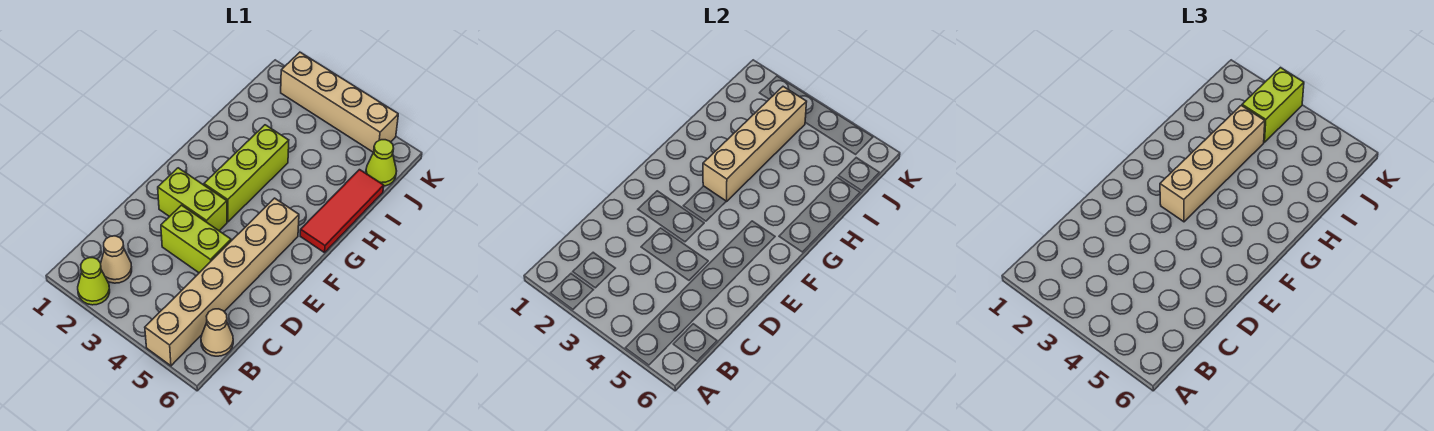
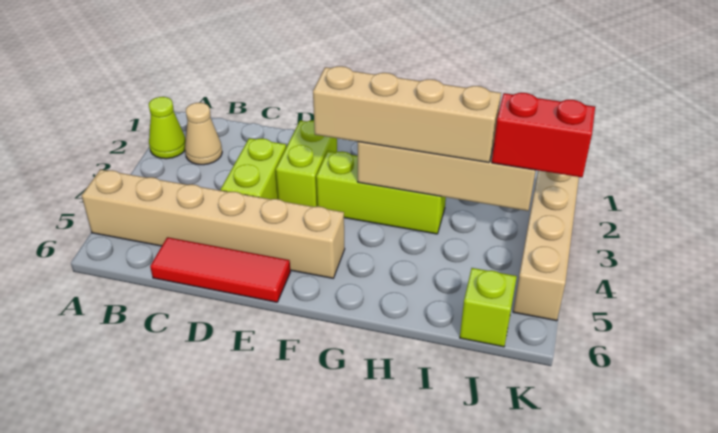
tan 1x1 cone [201,309,233,356] -> none
red 1x3 tile [300,170,384,253] -> red 1x3 tile moved to [150,237,291,302]
lime 1x2 brick [1242,68,1304,142] -> red 1x2 brick [492,93,595,177]
lime 1x1 cone [366,140,396,186] -> lime 1x1 brick [460,268,517,347]

